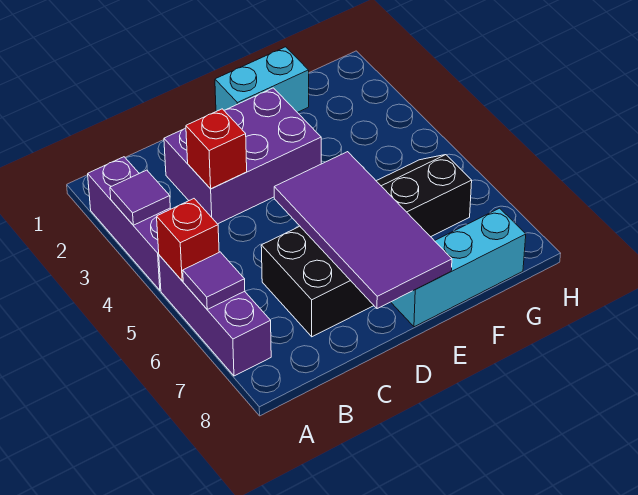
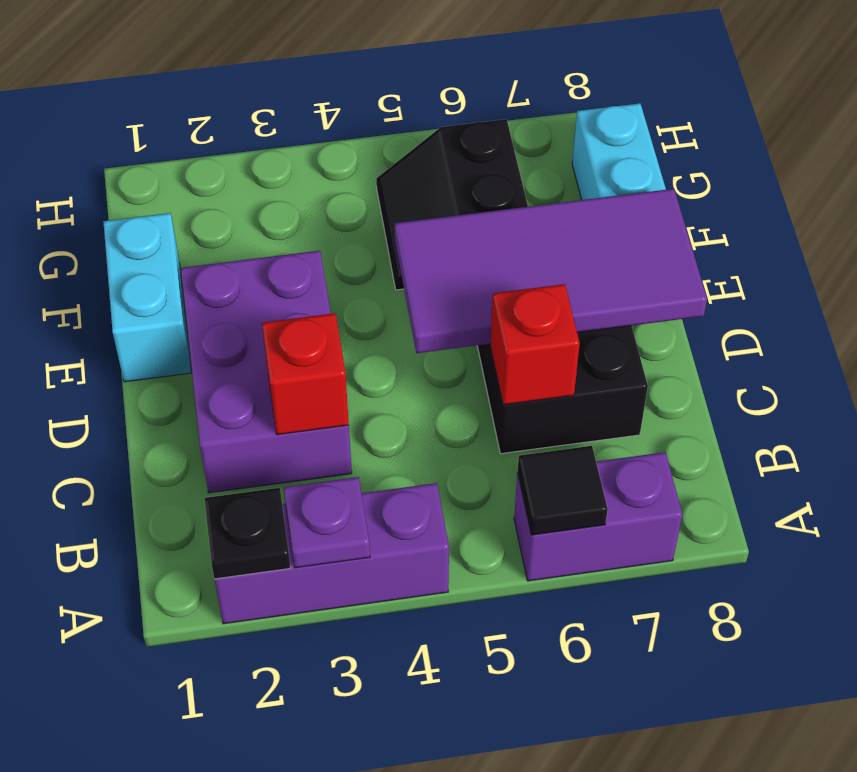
none -> black 1x1 plate [204,488,291,579]
purple 1x1 tile [110,170,170,225] -> purple 1x1 plate [284,477,370,568]
purple 1x3 brick [159,255,271,376] -> purple 1x2 brick [514,452,682,581]
red 1x1 brick [157,199,219,281] -> red 1x1 brick moved to [490,284,580,405]
purple 1x1 tile [183,252,245,309] -> black 1x1 tile [517,446,608,535]

